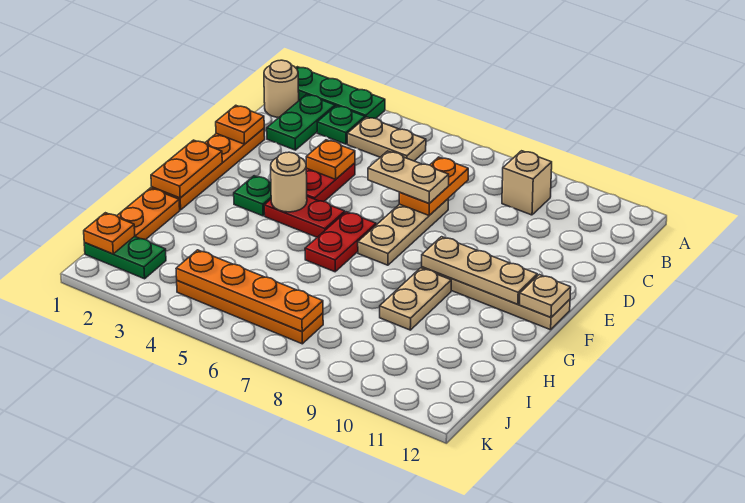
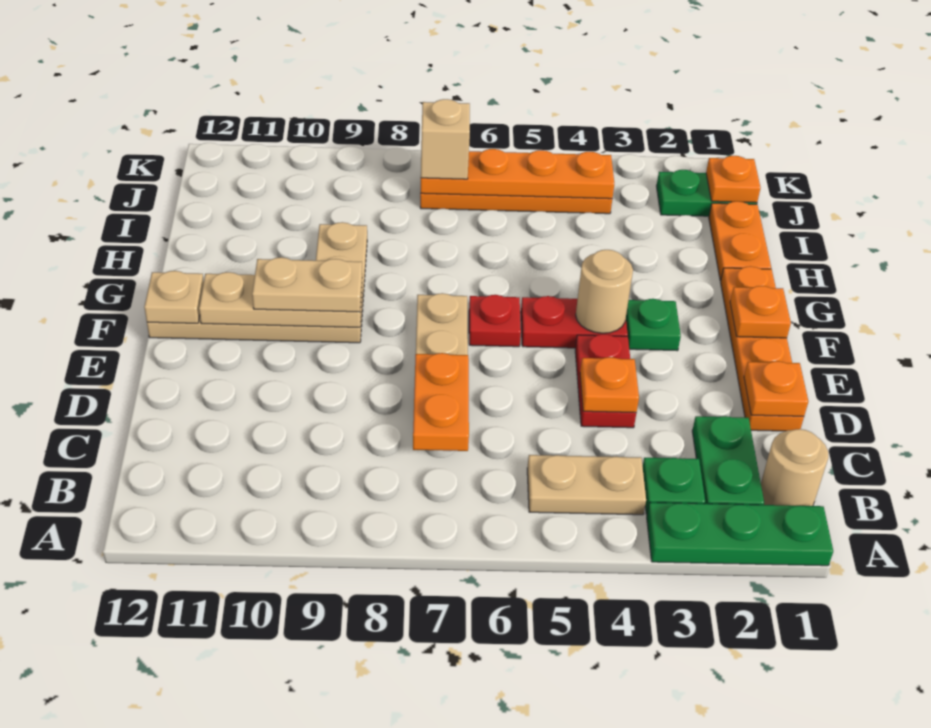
tan 1x1 brick [502,151,552,215] -> tan 1x1 brick moved to [421,99,470,179]
tan 1x2 plate [368,151,449,203] -> tan 1x2 plate moved to [252,257,362,312]
orange 1x2 plate [151,140,222,198] -> orange 1x1 plate [730,286,791,338]
red 1x2 plate [305,212,376,272] -> red 1x1 plate [469,295,521,347]

